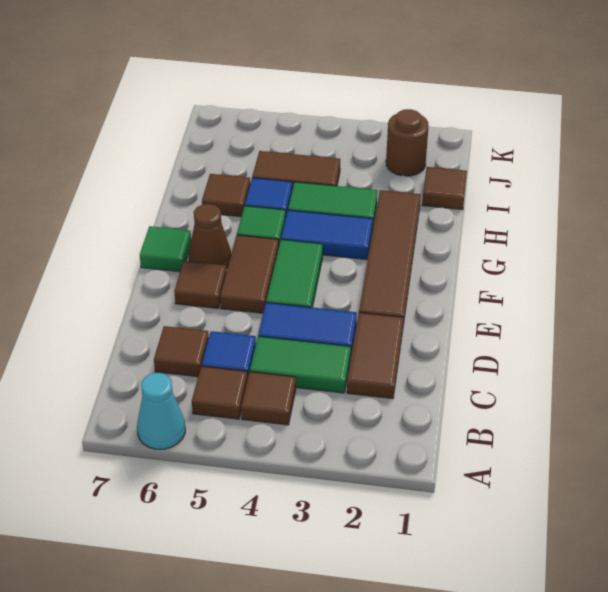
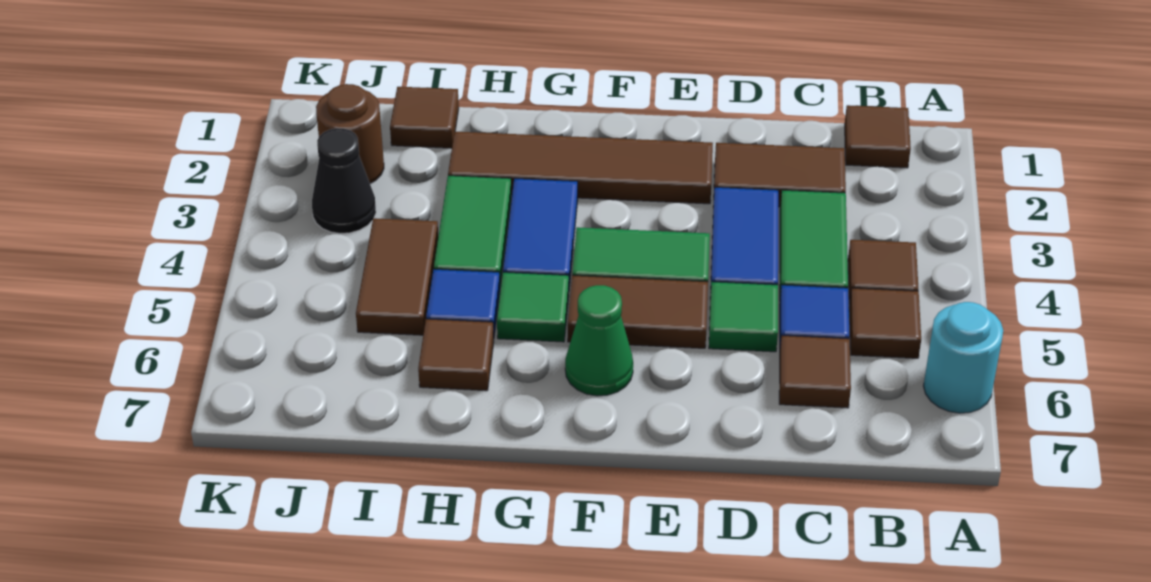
cyan 1x1 cone [137,373,185,449] -> cyan 1x1 round brick [923,302,1003,413]
brown 1x1 tile [174,261,226,308] -> brown 1x1 tile moved to [845,105,911,168]
brown 1x1 cone [189,204,231,269] -> green 1x1 cone [565,285,633,396]
green 1x1 tile [140,226,191,272] -> green 1x1 tile moved to [709,282,778,352]
none -> black 1x1 cone [312,128,376,234]

